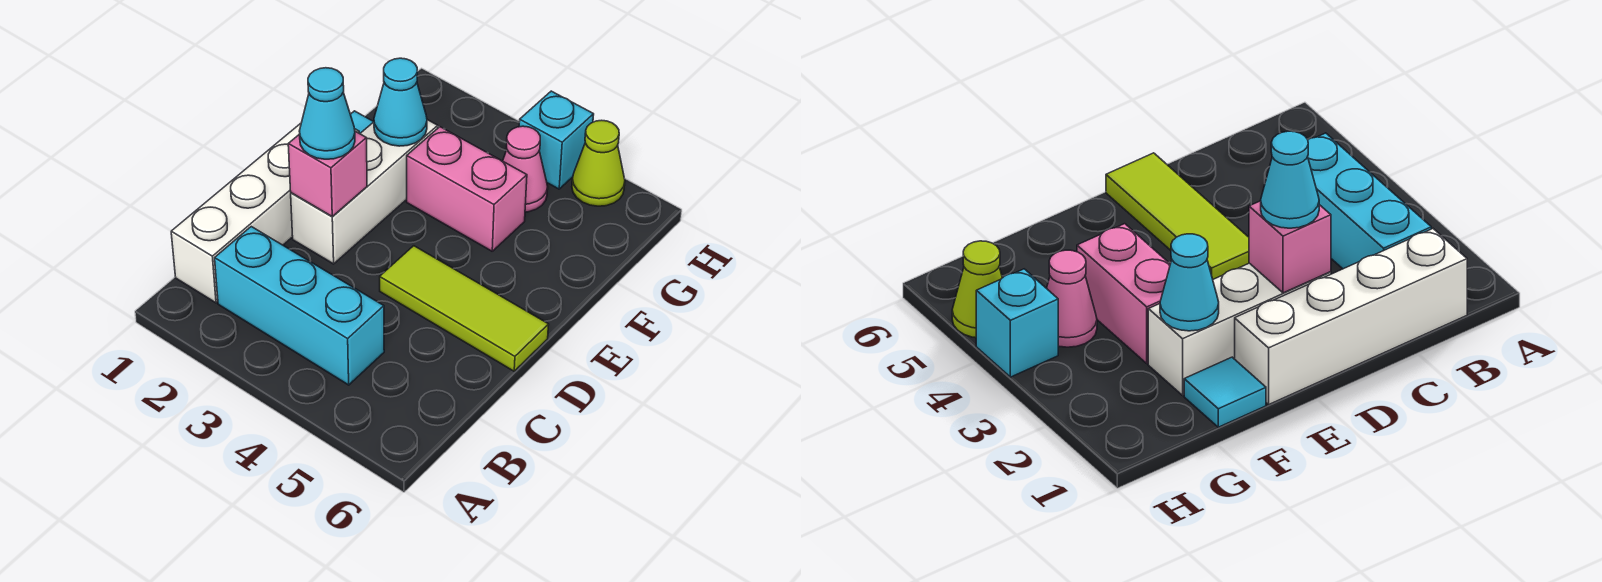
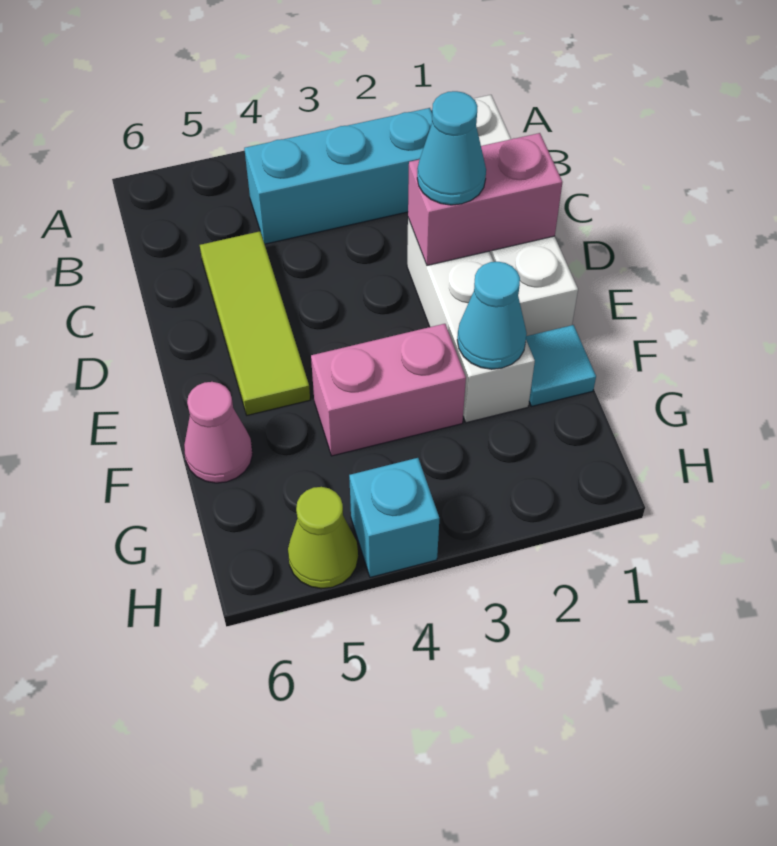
pink 1x1 brick [288,131,367,216] -> pink 1x2 brick [408,133,562,265]
lime 1x3 tile [380,246,549,371] -> lime 1x3 tile turned to [200,231,310,415]
pink 1x1 cone [503,126,548,212] -> pink 1x1 cone moved to [184,382,253,483]

